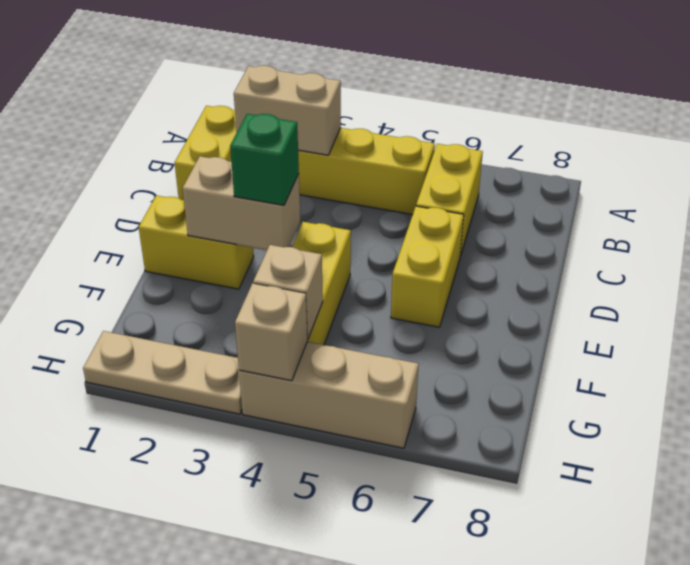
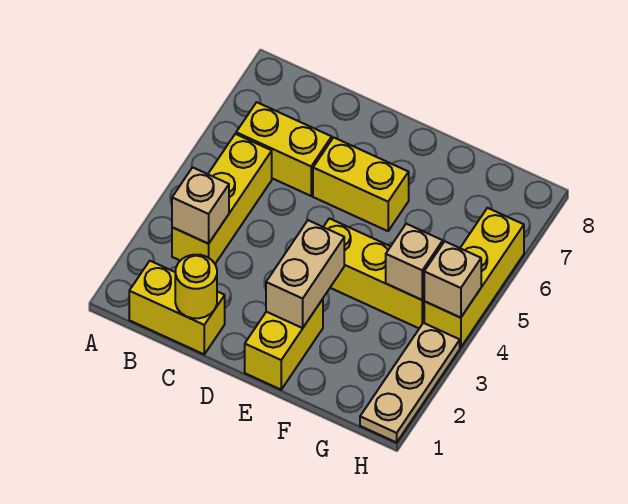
tan 1x2 brick [234,66,341,155] -> tan 1x1 brick [172,167,229,244]
none -> yellow 1x1 round brick [175,255,217,318]
green 1x1 brick [230,114,299,205] -> none
tan 1x3 brick [239,342,419,448] -> yellow 1x3 brick [424,208,524,347]

